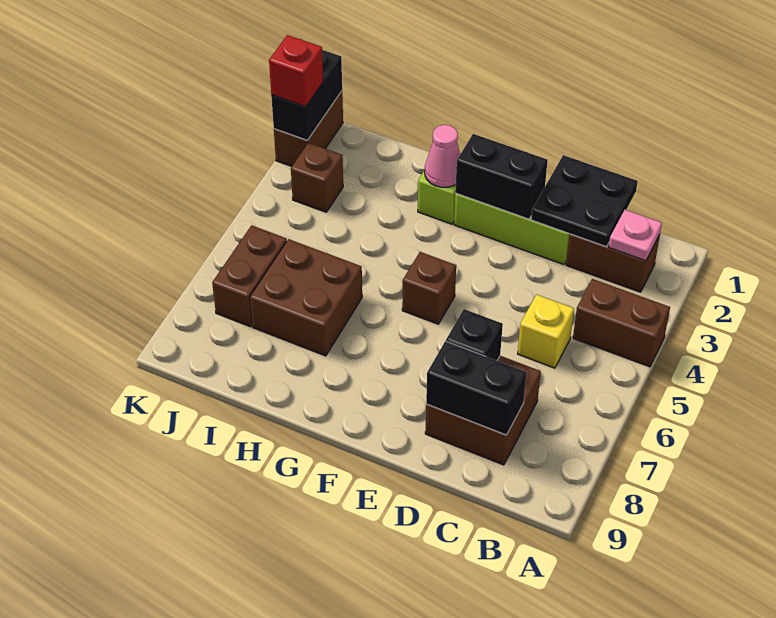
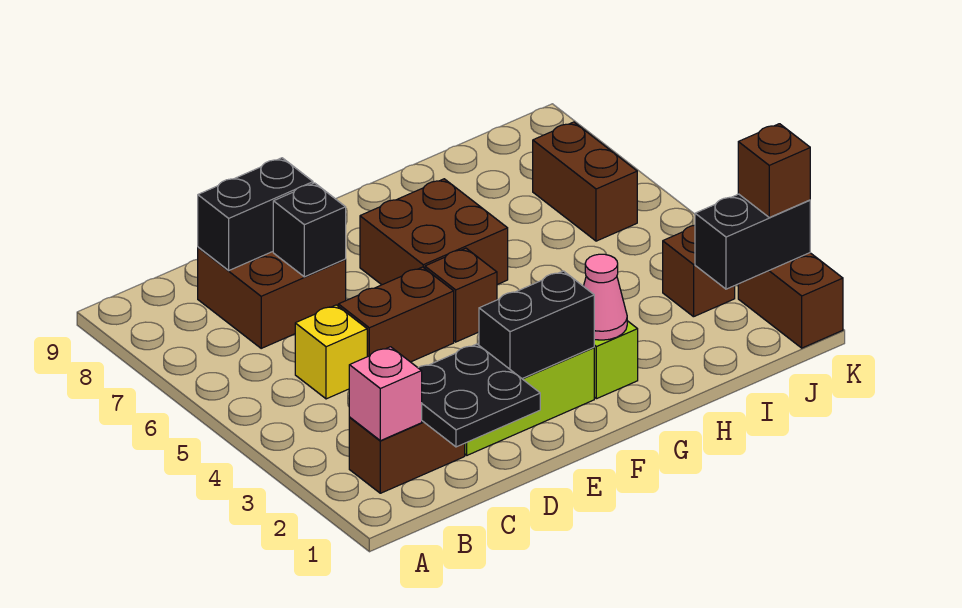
brown 1x2 brick [573,279,670,367] -> brown 1x2 brick moved to [338,267,454,362]
pink 1x1 plate [609,210,662,261] -> pink 1x1 brick [349,347,422,441]
brown 2x2 brick [250,239,362,356] -> brown 2x2 brick moved to [360,179,508,285]
black 1x2 brick [271,50,342,140] -> black 1x2 brick turned to [695,194,810,289]
red 1x1 brick [269,35,323,107] -> brown 1x1 brick [738,124,810,217]

